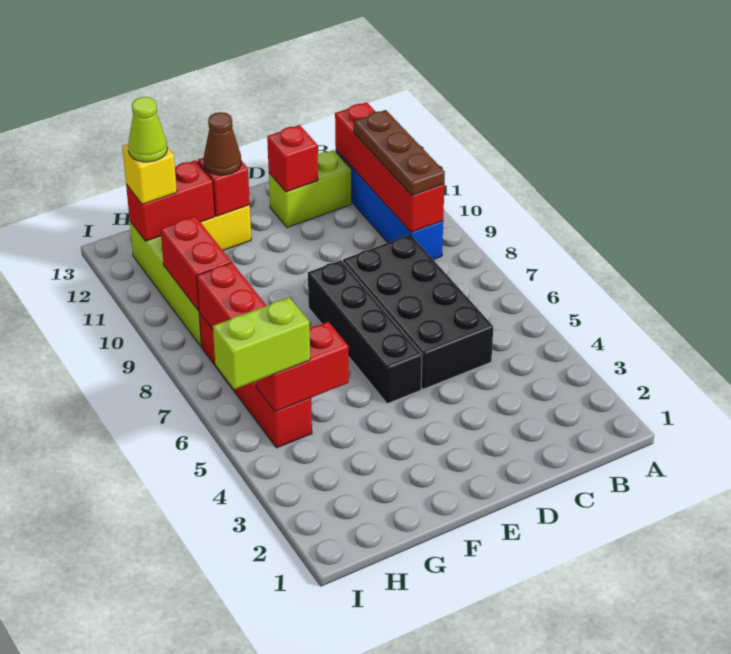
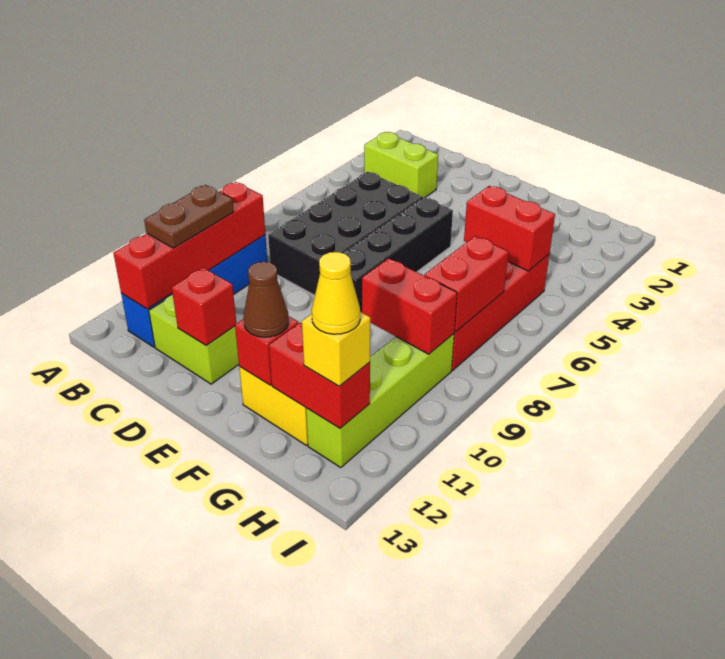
brown 1x3 plate [354,110,445,195] -> brown 1x2 plate [144,185,234,248]
lime 1x2 brick [213,297,310,389] -> lime 1x2 brick moved to [364,132,438,198]
red 1x2 brick [161,216,231,311] -> red 1x2 brick turned to [362,258,457,354]
lime 1x1 cone [128,97,167,162] -> yellow 1x1 cone [312,252,360,334]

